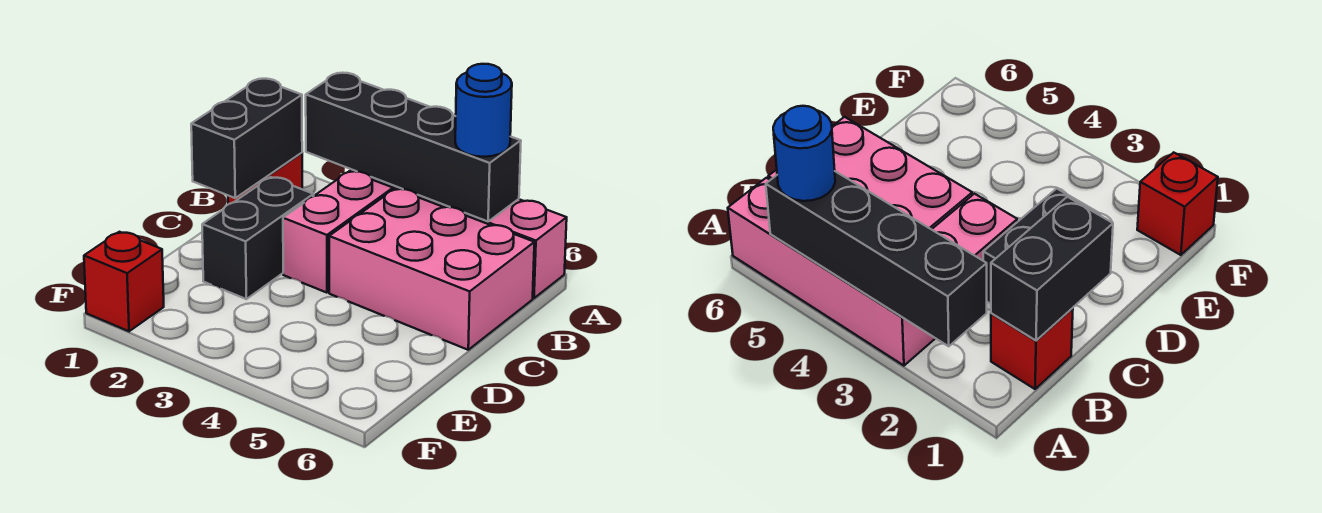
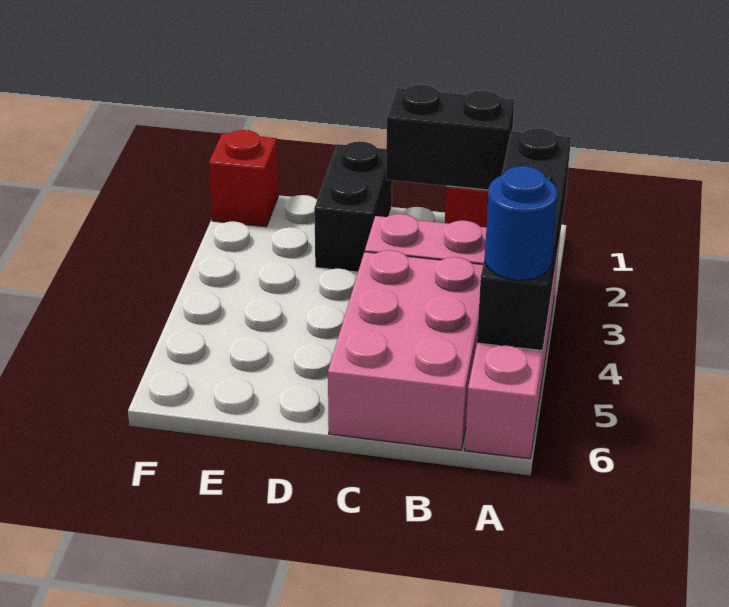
black 1x2 brick [202,177,314,299] -> black 1x2 brick turned to [314,141,392,272]

